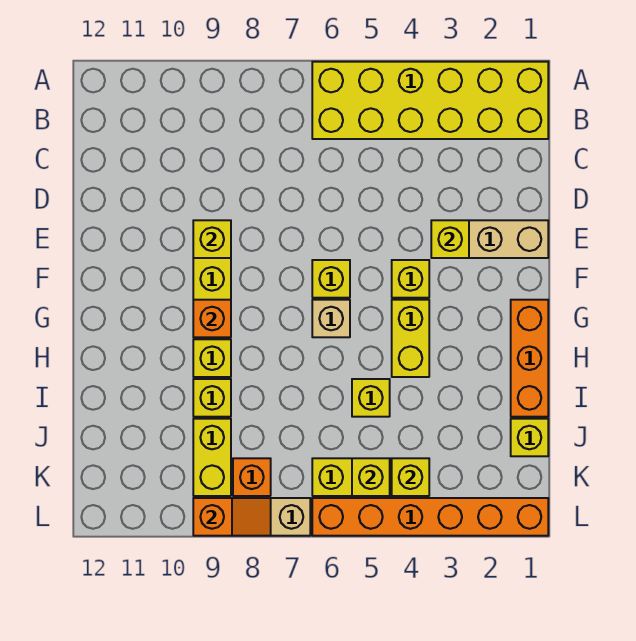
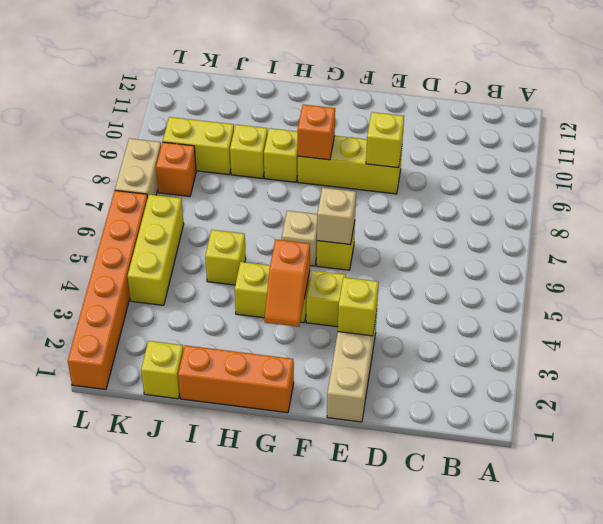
yellow 2x6 brick [312,62,548,139] -> none
none -> tan 1x1 brick [317,188,356,245]
yellow 1x1 brick [392,458,429,496] -> none
yellow 1x1 brick [352,458,390,496] -> none
orange 1x2 slope [193,498,271,536] -> orange 1x2 slope moved to [264,239,310,327]

